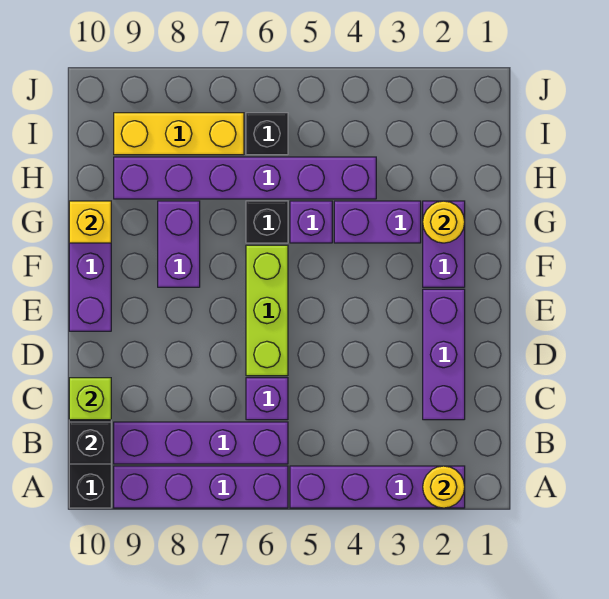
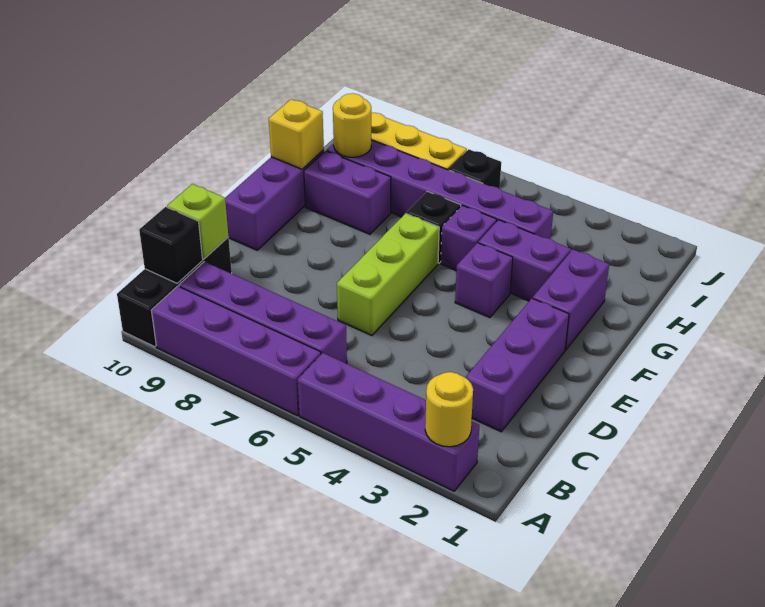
purple 1x1 brick [246,378,288,420] -> purple 1x1 brick moved to [455,243,513,318]
purple 1x2 brick [158,201,200,287] -> purple 1x2 brick turned to [304,151,391,234]
yellow 1x1 round brick [423,201,465,243] -> yellow 1x1 round brick moved to [333,93,371,157]

